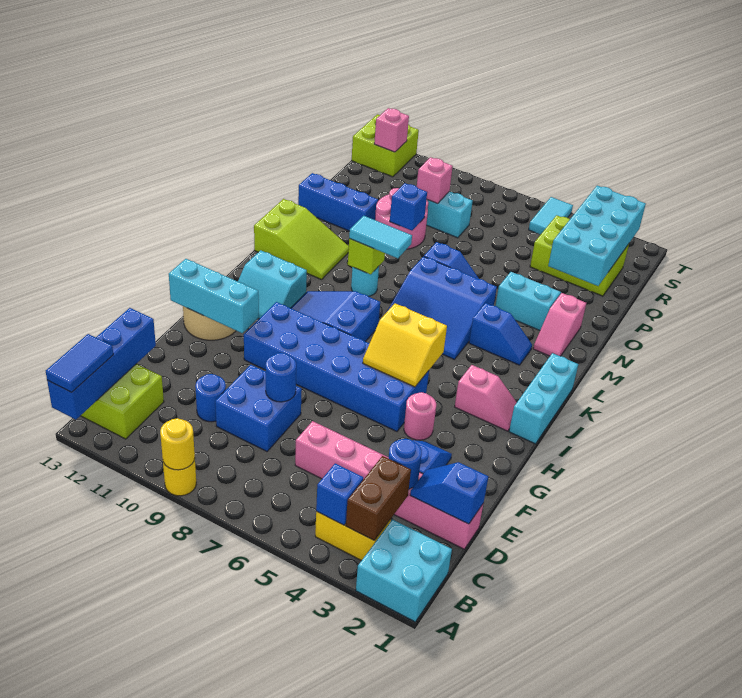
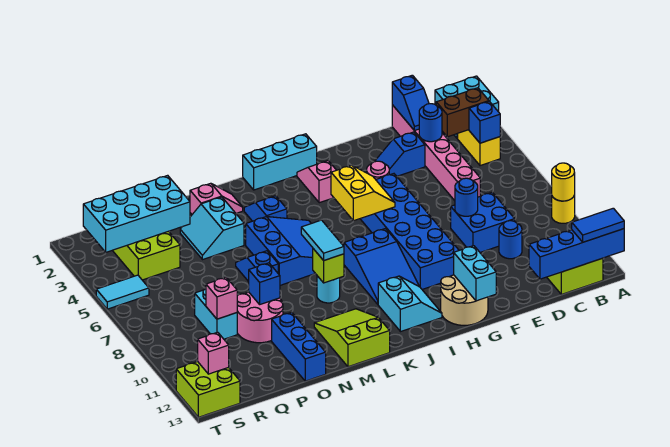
cyan 1x3 brick [169,259,259,333] -> cyan 1x2 brick [454,246,496,301]

